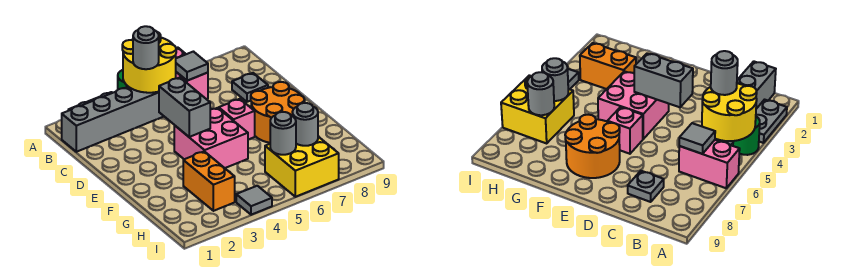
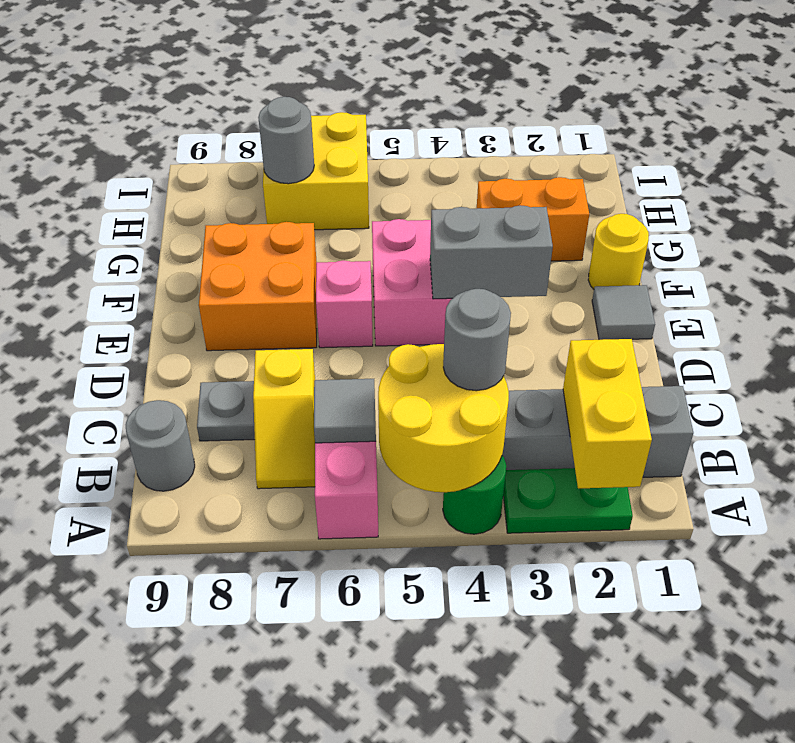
grey 1x2 plate [756,100,787,143] -> green 1x2 plate [503,468,633,533]
none -> yellow 1x2 brick [563,339,652,488]
none -> yellow 1x2 slope [253,349,315,489]
grey 1x2 brick [159,78,210,137] -> grey 1x2 brick turned to [430,205,553,299]
orange 2x2 round brick [251,82,305,143] -> orange 2x2 brick [199,222,317,351]
none -> yellow 1x1 round brick [588,214,649,289]
orange 1x2 brick [183,151,235,211] -> orange 1x2 brick turned to [477,177,589,261]
grey 1x1 round brick [270,112,296,155] -> grey 1x1 round brick moved to [126,400,195,491]
grey 1x1 tile [236,186,272,215] -> grey 1x1 tile moved to [592,285,655,340]

